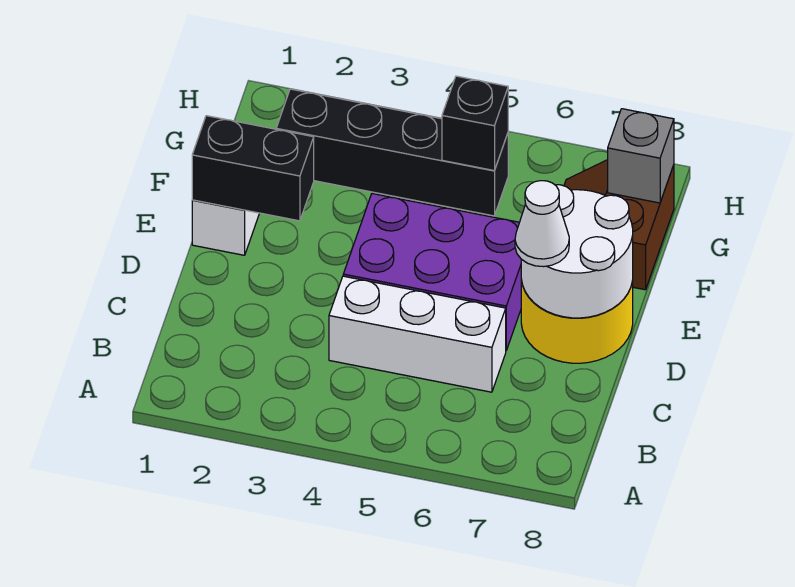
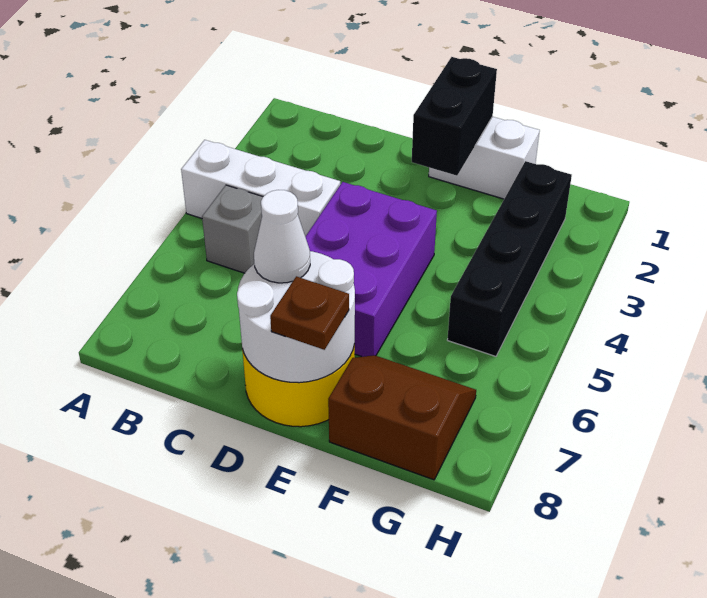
white 1x3 brick [329,276,506,392] -> white 1x3 brick turned to [181,140,340,236]
none -> brown 1x1 plate [270,276,349,350]
black 1x1 brick [442,76,508,171] -> none
grey 1x1 brick [608,109,674,203] -> grey 1x1 brick moved to [202,185,263,273]

